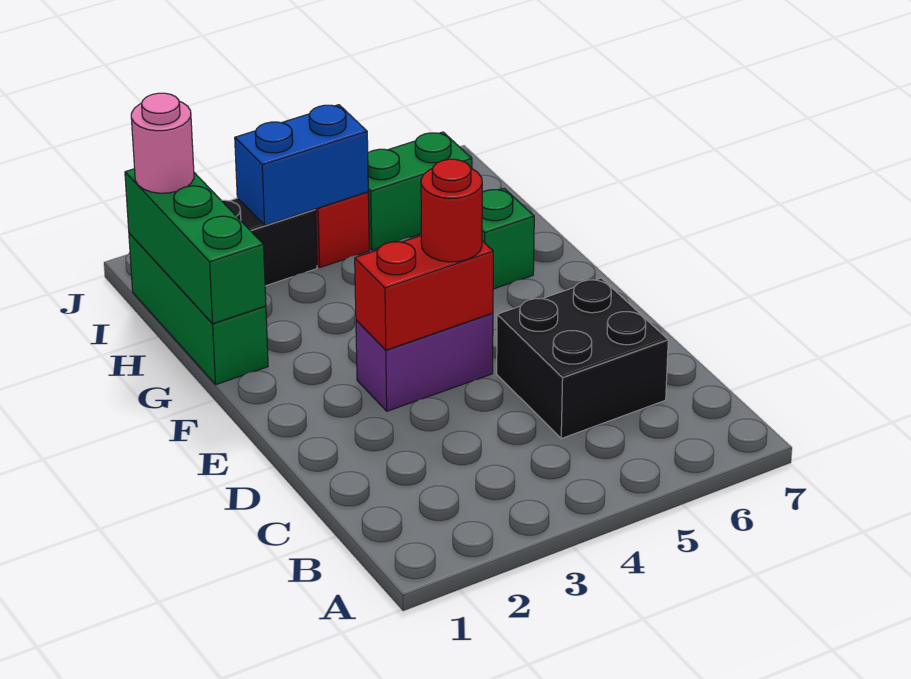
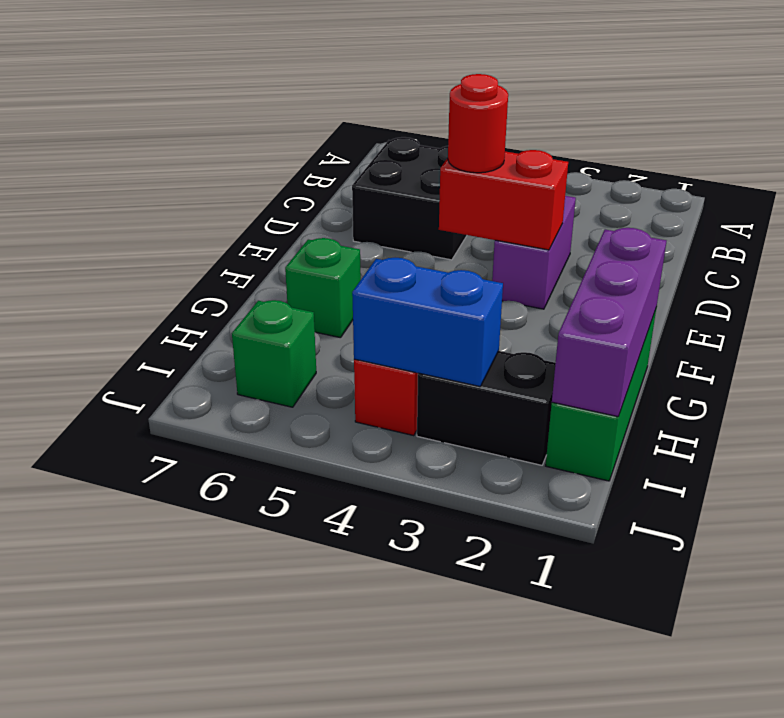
purple 1x2 brick [356,313,493,411] -> purple 1x2 brick turned to [492,196,576,309]
green 1x3 brick [125,169,266,324] -> purple 1x3 brick [552,228,666,417]
pink 1x1 round brick [131,93,194,193] -> none
green 1x2 brick [368,132,472,250] -> green 1x1 brick [232,300,316,407]

